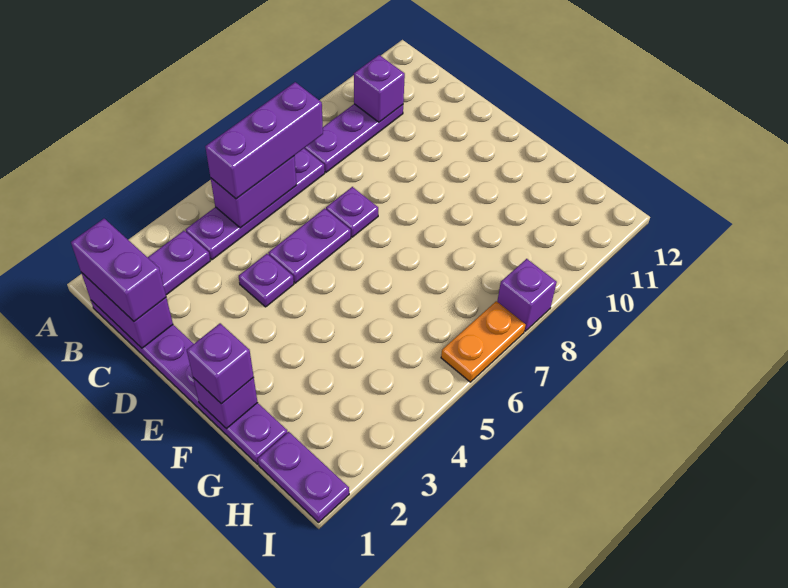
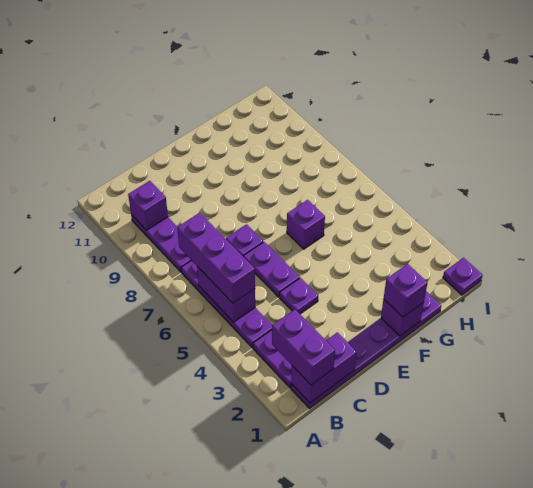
purple 1x2 brick [71,219,166,321] -> purple 1x2 brick turned to [272,310,335,385]
purple 1x2 plate [258,432,349,522] -> purple 1x1 plate [443,258,483,295]
orange 1x2 plate [441,301,526,382] -> none
purple 1x1 brick [497,259,557,331] -> purple 1x1 brick moved to [287,200,325,249]

